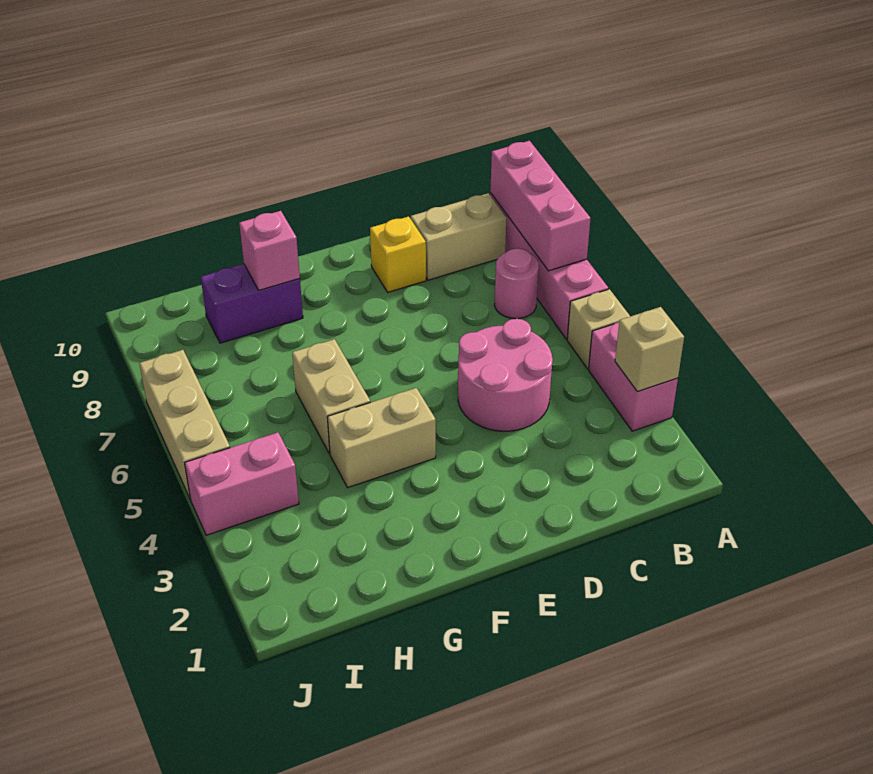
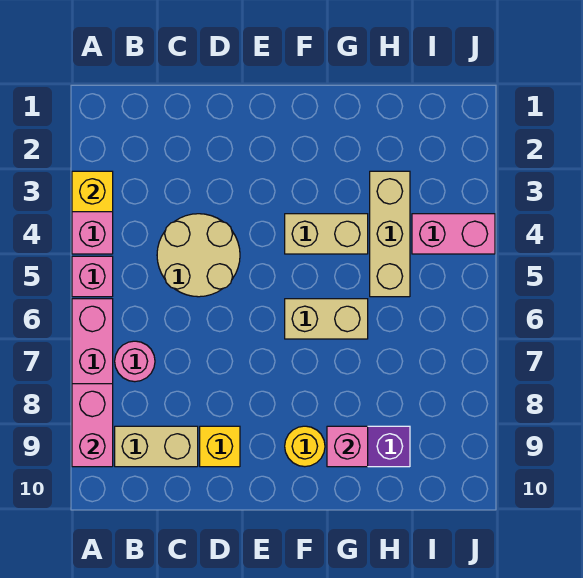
tan 1x1 brick [615,307,684,392] -> yellow 1x1 brick [72,171,113,212]
tan 1x1 brick [567,289,630,369] -> pink 1x1 brick [72,256,113,297]
pink 1x3 brick [490,141,591,271] -> pink 1x2 brick [72,384,113,467]
pink 2x2 round brick [458,319,553,431] -> tan 2x2 round brick [157,214,240,297]
none -> yellow 1x1 round brick [285,426,325,467]
tan 1x2 brick [292,339,370,454] -> tan 1x2 brick turned to [285,299,368,339]
tan 1x3 brick [139,350,230,500] -> tan 1x3 brick moved to [370,171,410,297]

